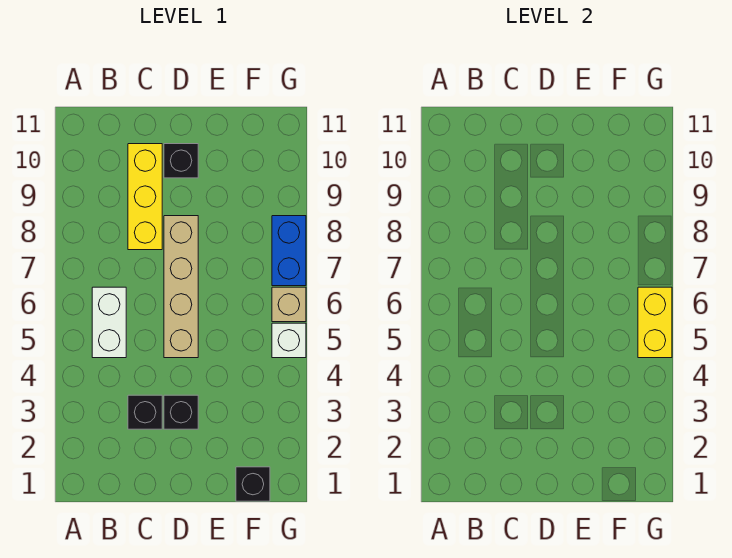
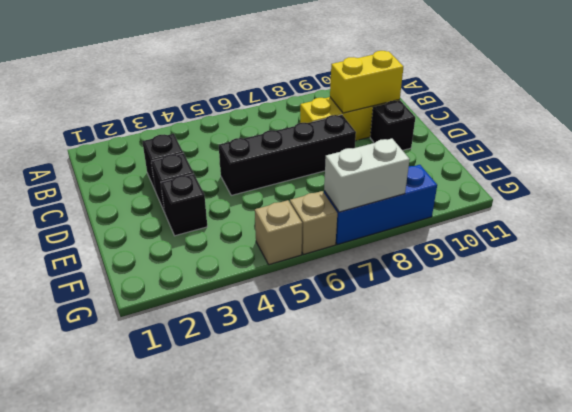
white 1x2 brick [92,287,126,358] -> white 1x2 brick moved to [324,139,410,212]
tan 1x4 brick [164,216,198,358] -> black 1x4 brick [219,115,356,195]
black 1x1 brick [236,467,270,501] -> black 1x1 brick moved to [161,174,207,236]
white 1x1 brick [272,323,306,358] -> tan 1x1 brick [255,200,302,265]
yellow 1x2 brick [638,287,672,358] -> yellow 1x2 brick moved to [330,51,403,113]
blue 1x2 brick [272,216,306,286] -> blue 1x3 brick [324,165,437,245]

